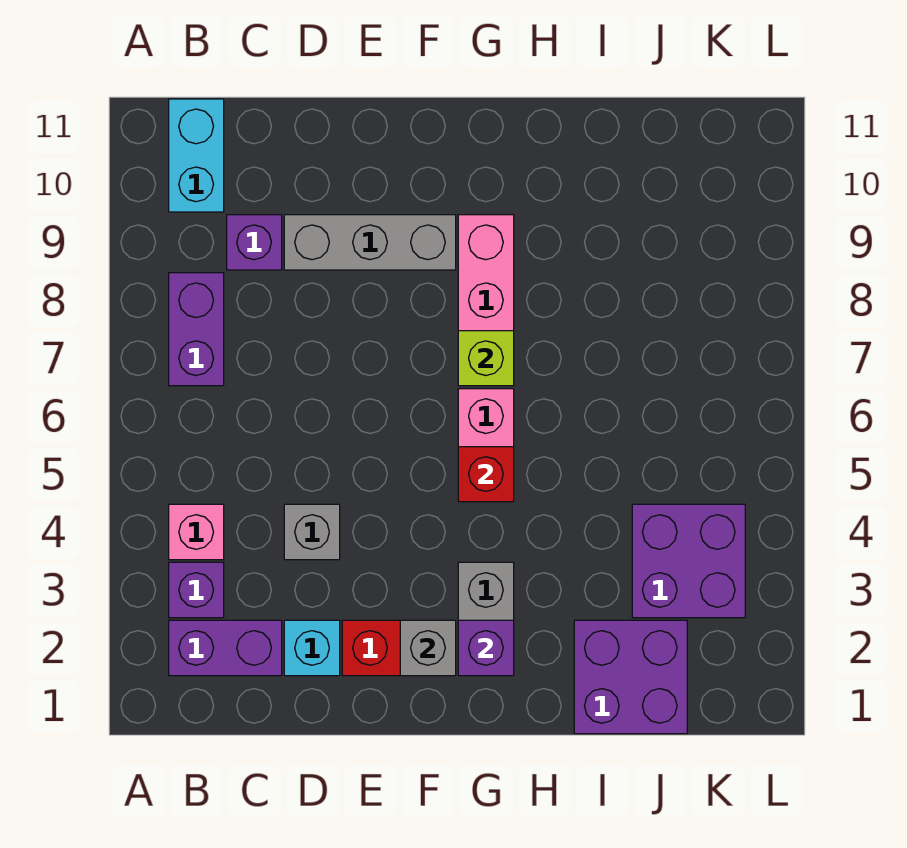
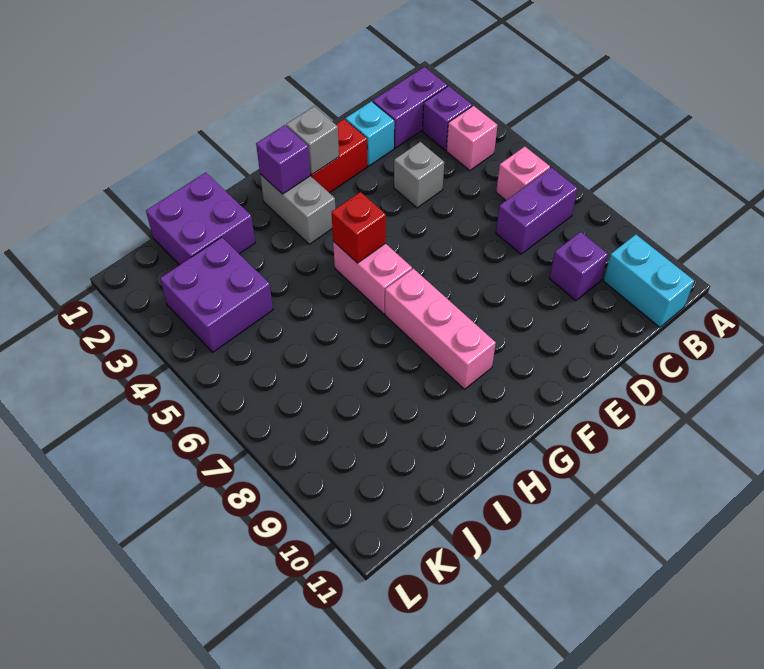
none -> pink 1x1 brick [496,146,550,200]
purple 1x2 brick [169,273,224,386] -> purple 1x2 brick turned to [496,168,577,254]
grey 1x3 brick [284,215,456,270] -> none
lime 1x1 brick [458,331,514,386] -> none

